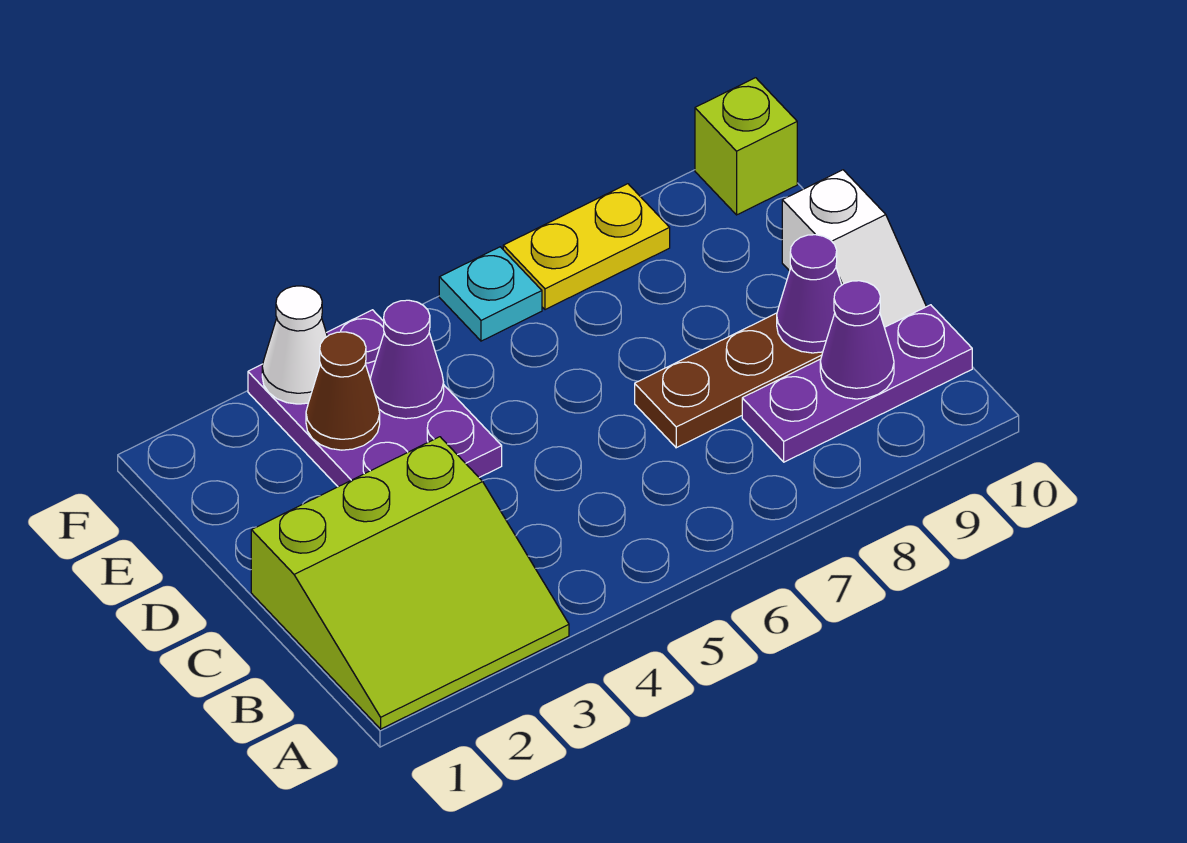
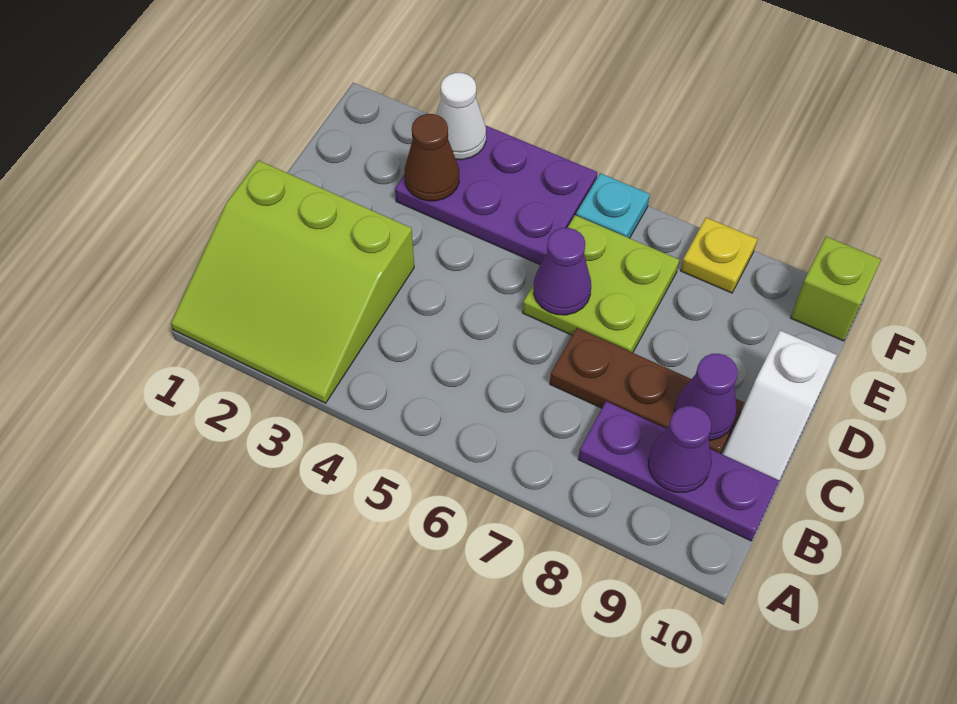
purple 2x3 plate [248,310,502,487] -> purple 2x3 plate turned to [395,125,597,265]
none -> lime 2x2 plate [523,215,679,353]
purple 1x1 cone [370,300,444,419] -> purple 1x1 cone moved to [534,228,591,315]
yellow 1x2 plate [503,184,670,310] -> yellow 1x1 plate [681,218,757,293]

